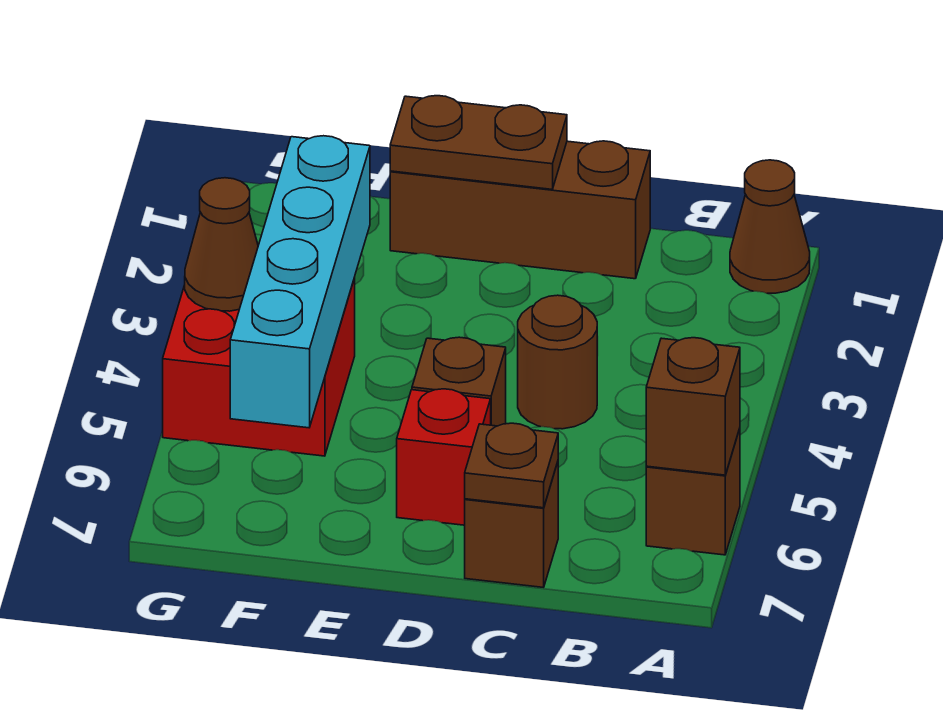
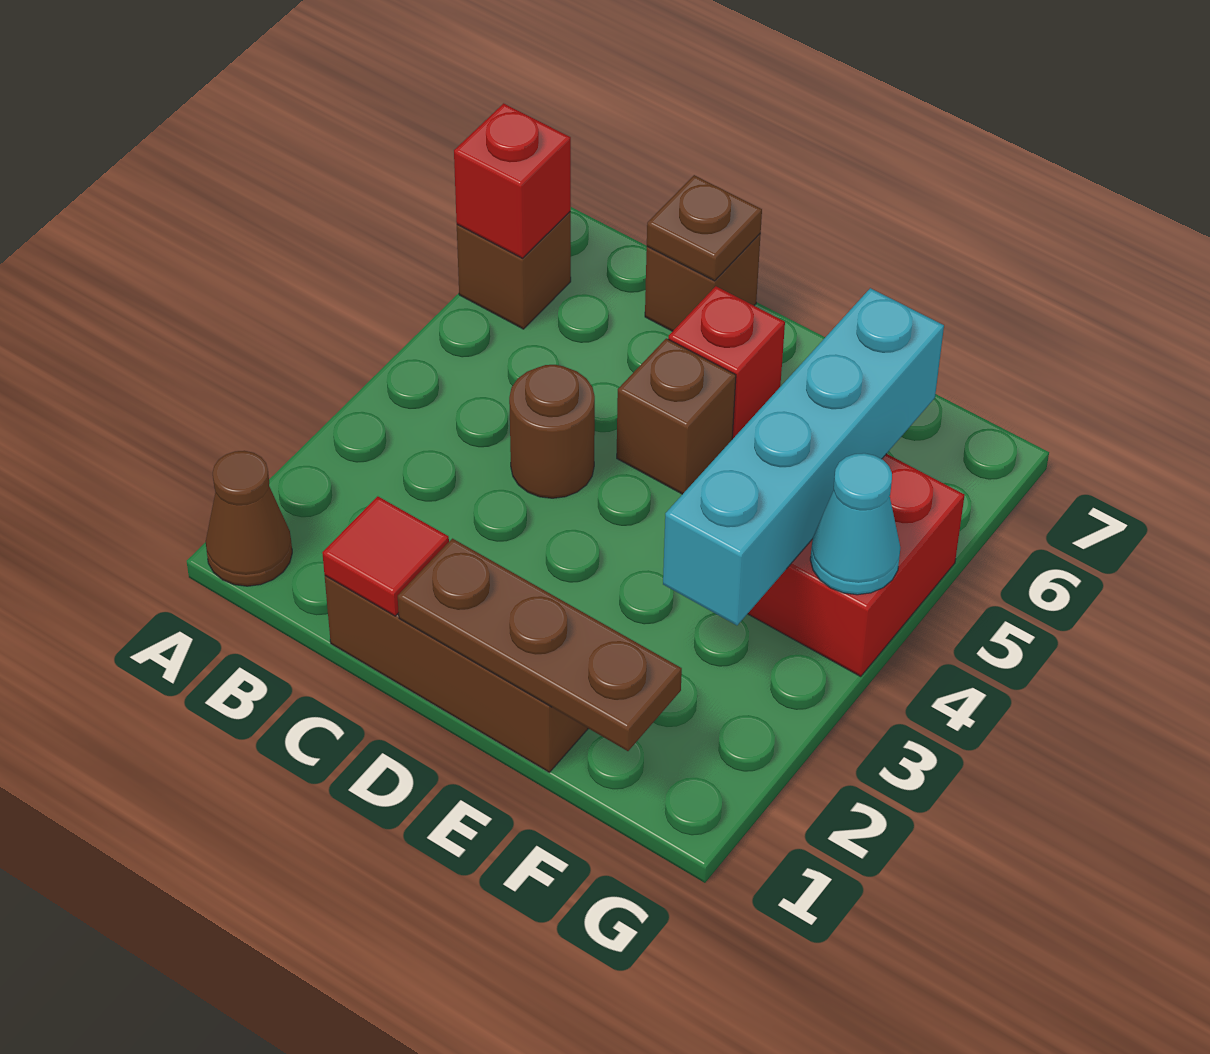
brown 1x1 brick [646,338,740,475] -> red 1x1 brick [454,103,571,258]
none -> red 1x1 tile [322,496,449,616]
brown 1x2 plate [390,96,567,189] -> brown 1x3 plate [398,539,682,751]
brown 1x1 cone [185,178,258,311] -> cyan 1x1 cone [810,453,900,595]

